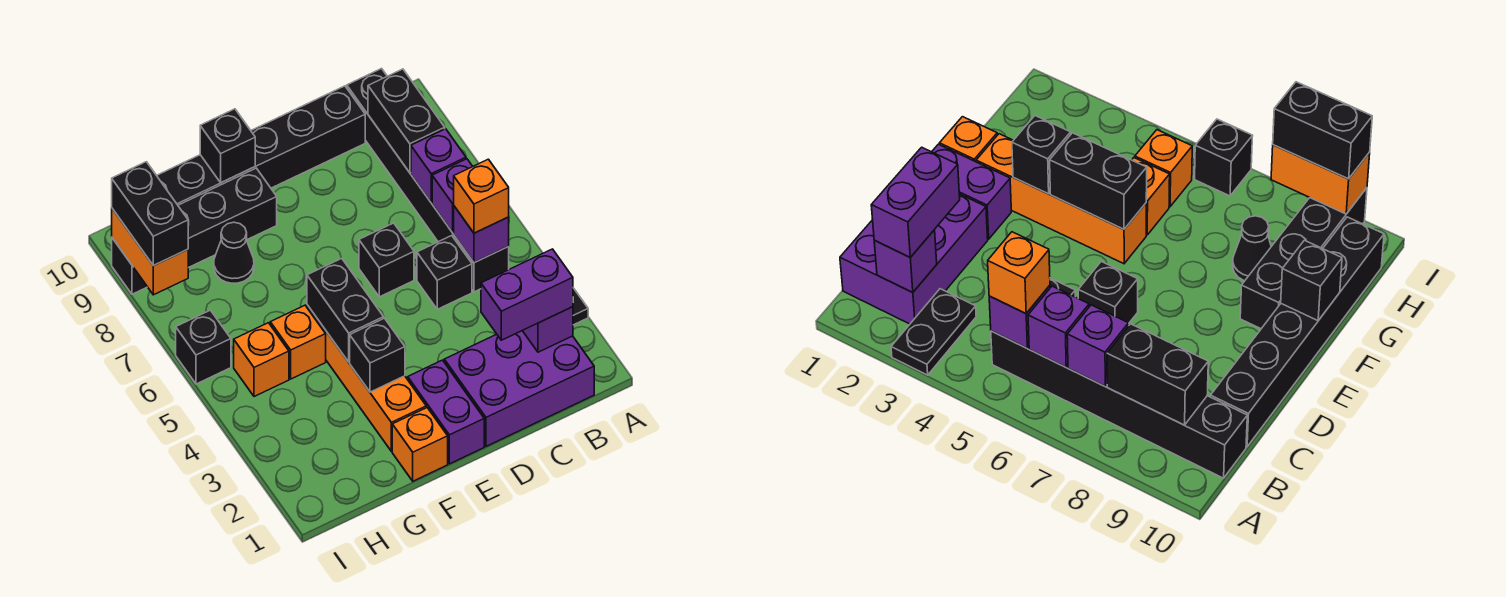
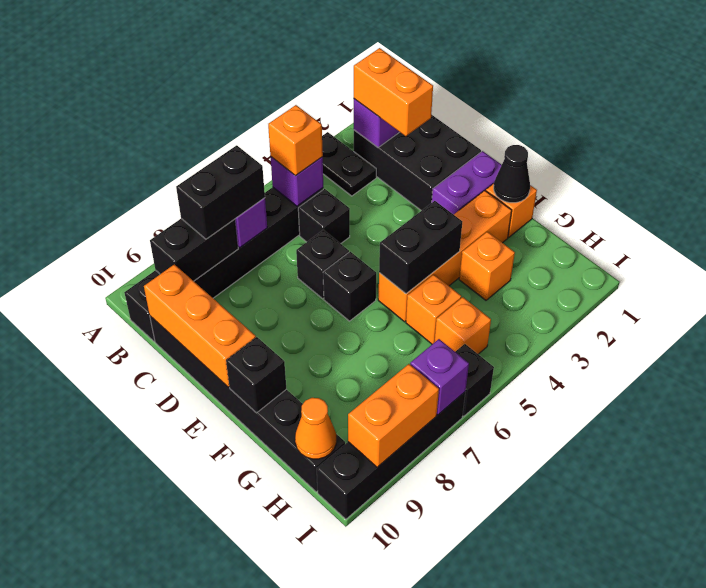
purple 2x3 brick [444,331,594,446] -> black 2x3 brick [354,114,481,211]
purple 1x2 brick [481,249,573,340] -> orange 1x2 brick [354,48,433,136]
purple 1x1 brick [432,159,473,233] -> purple 1x1 brick moved to [410,339,469,415]
none -> orange 1x3 brick [144,264,256,387]
black 1x1 brick [350,318,405,392] -> black 1x1 brick moved to [323,252,376,321]
black 1x4 brick [112,168,277,294] -> black 1x4 brick turned to [317,392,465,519]
none -> orange 1x1 brick [459,232,515,300]
black 1x1 cone [214,222,254,283] -> black 1x1 cone moved to [494,145,530,203]
none -> orange 1x1 cone [295,398,336,459]
black 1x2 brick [112,162,188,266] -> black 1x2 brick moved to [176,145,265,239]

